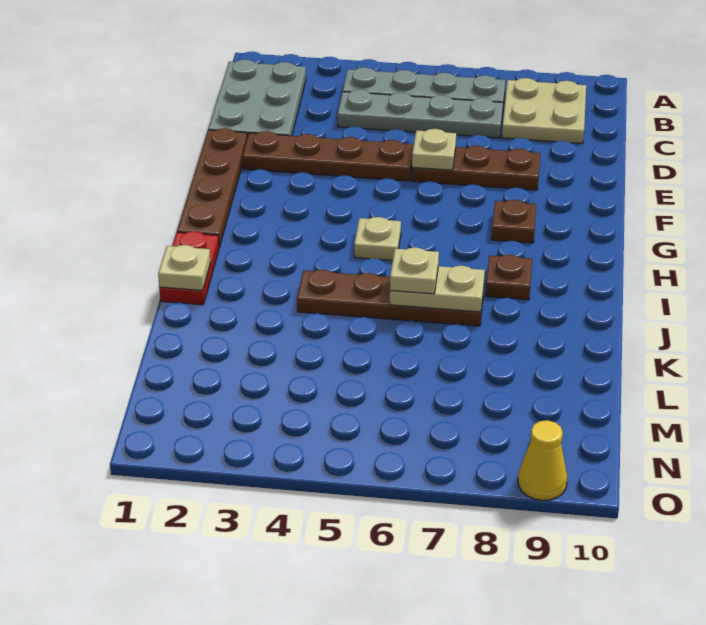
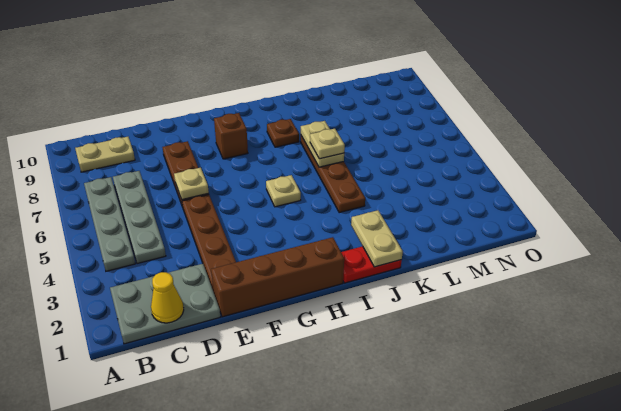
tan 2x2 plate [502,78,586,144] -> tan 1x2 plate [75,137,135,172]
brown 1x4 plate [177,128,247,247] -> brown 1x4 brick [211,237,344,317]
brown 1x1 plate [491,200,537,243] -> brown 1x1 brick [214,113,248,159]
tan 1x1 plate [158,245,210,290] -> tan 1x2 plate [351,210,403,267]
yellow 1x1 cone [518,420,567,500] -> yellow 1x1 cone moved to [151,272,184,323]

